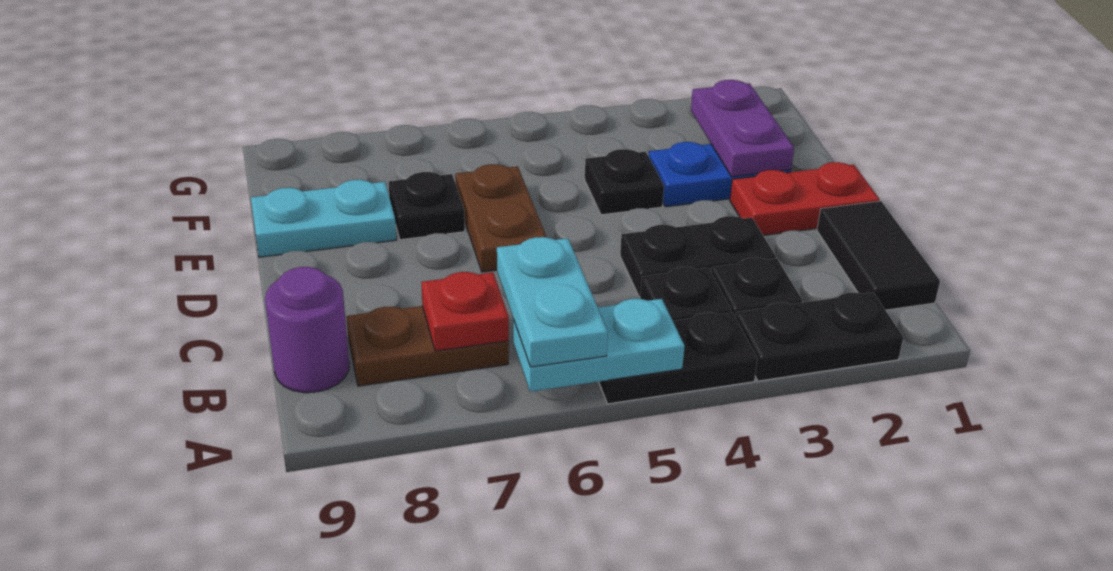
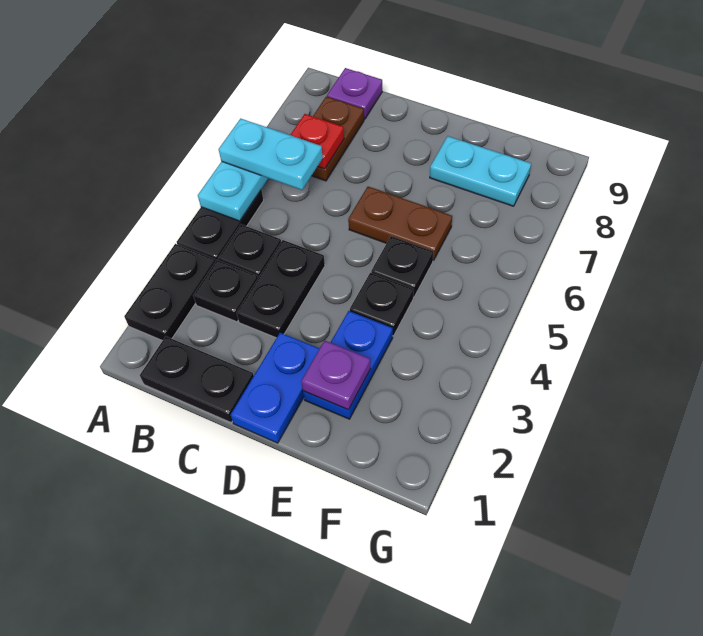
black 1x2 tile [817,201,940,310] -> black 1x2 plate [140,336,254,423]
purple 1x1 round brick [265,267,349,393] -> purple 1x1 plate [327,68,382,119]
red 1x2 plate [730,162,880,235] -> blue 1x2 plate [231,333,320,443]
purple 1x2 plate [691,80,794,177] -> purple 1x1 plate [301,340,371,410]
black 1x1 plate [389,172,465,240] -> black 1x1 plate moved to [371,236,433,297]
cyan 1x2 plate [251,180,396,257] -> cyan 1x2 plate turned to [430,136,531,206]

